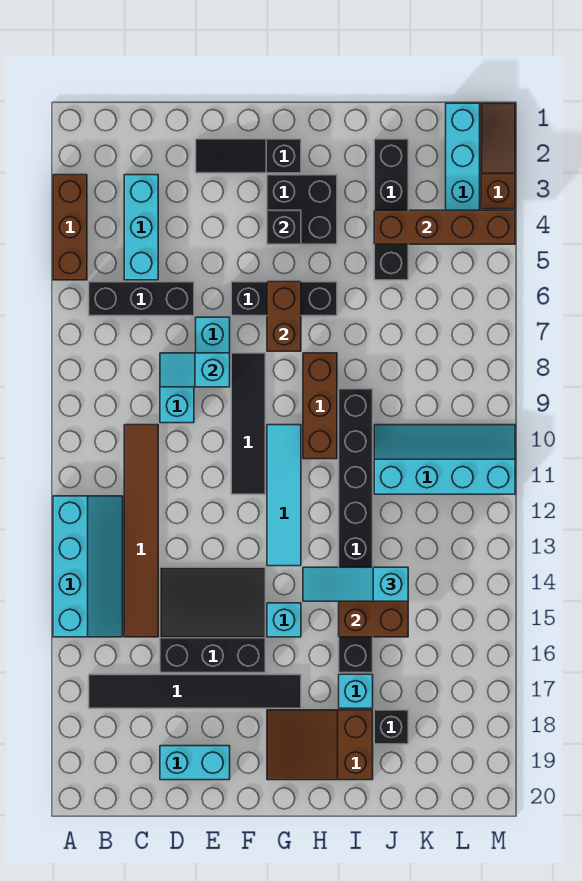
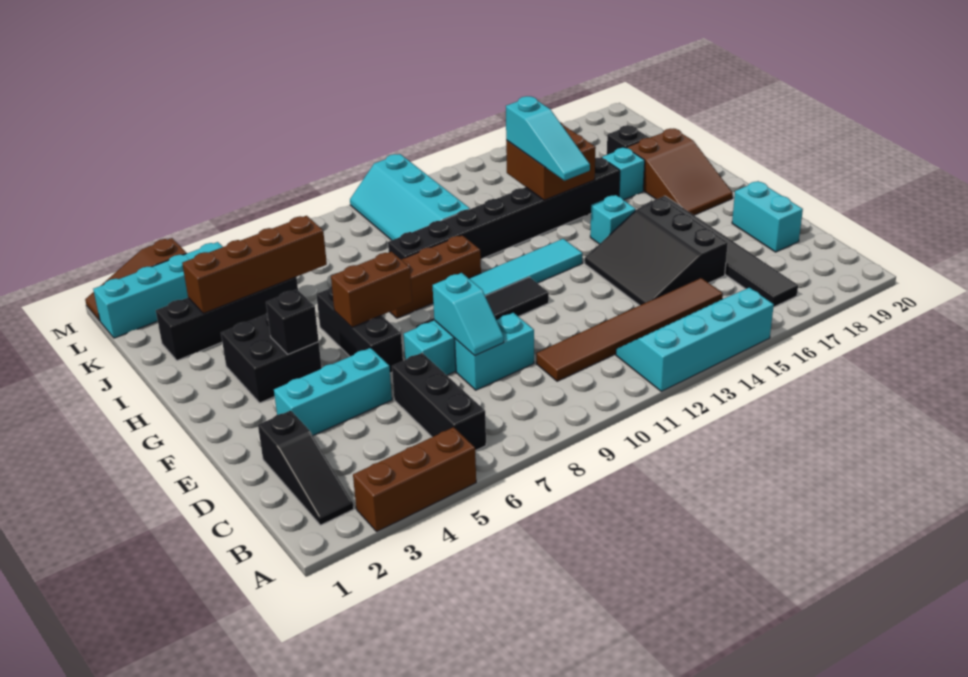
cyan 1x3 brick [124,175,158,280] -> cyan 1x3 brick moved to [274,348,392,435]
black 1x3 slope [196,139,301,173] -> black 1x3 slope moved to [258,410,354,525]
brown 1x4 brick [374,210,515,244] -> brown 1x4 brick turned to [182,216,327,313]

